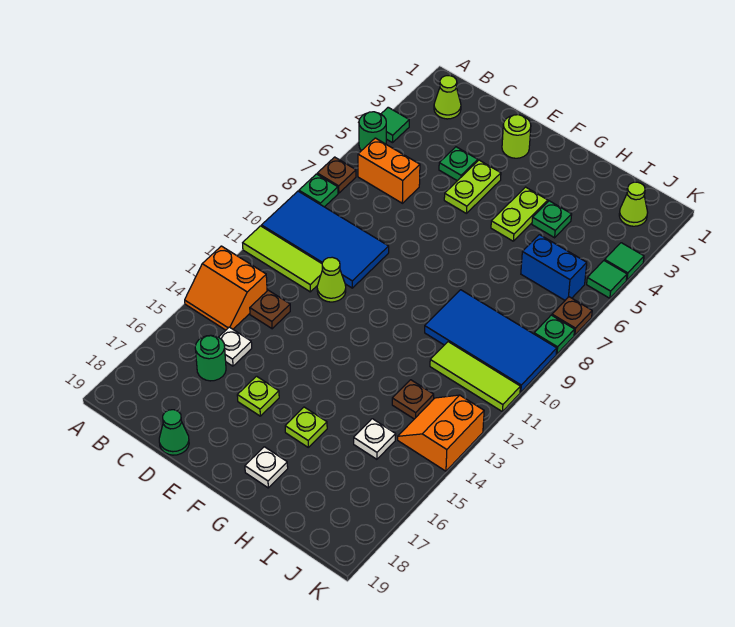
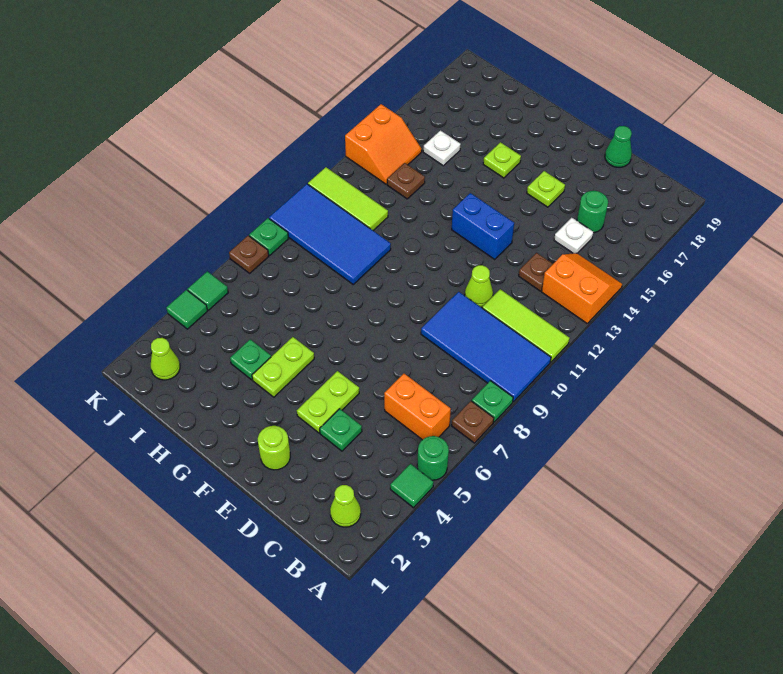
white 1x1 plate [245,447,288,488] -> none
blue 1x2 brick [521,235,587,300] -> blue 1x2 brick moved to [452,193,514,260]

